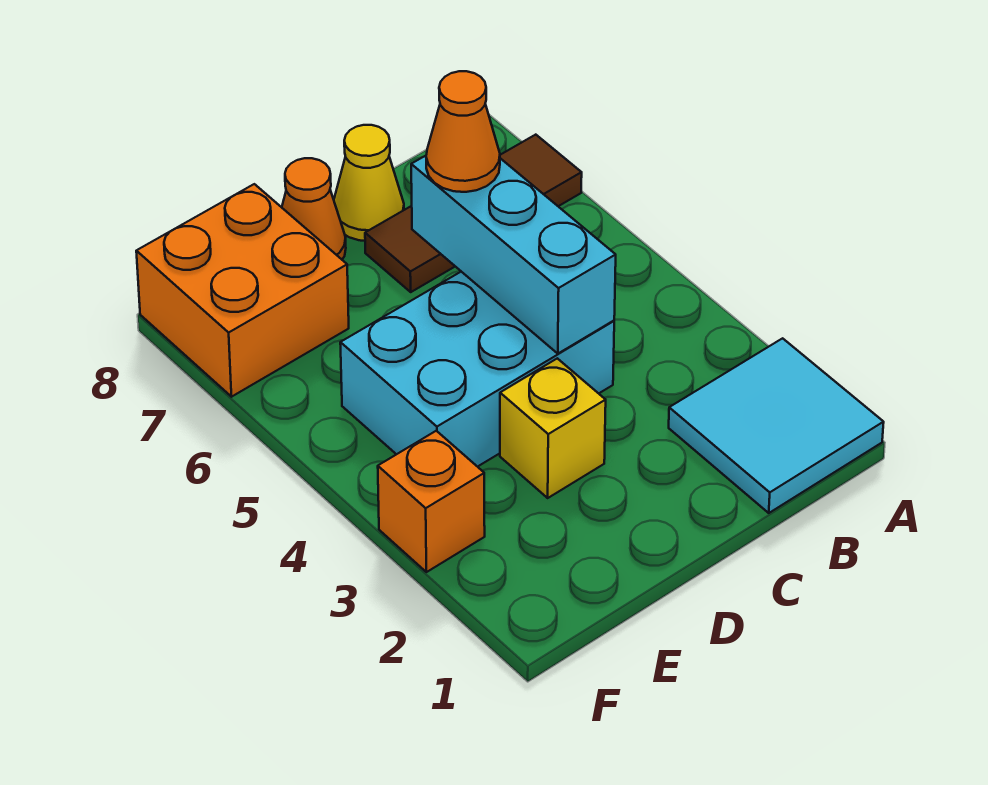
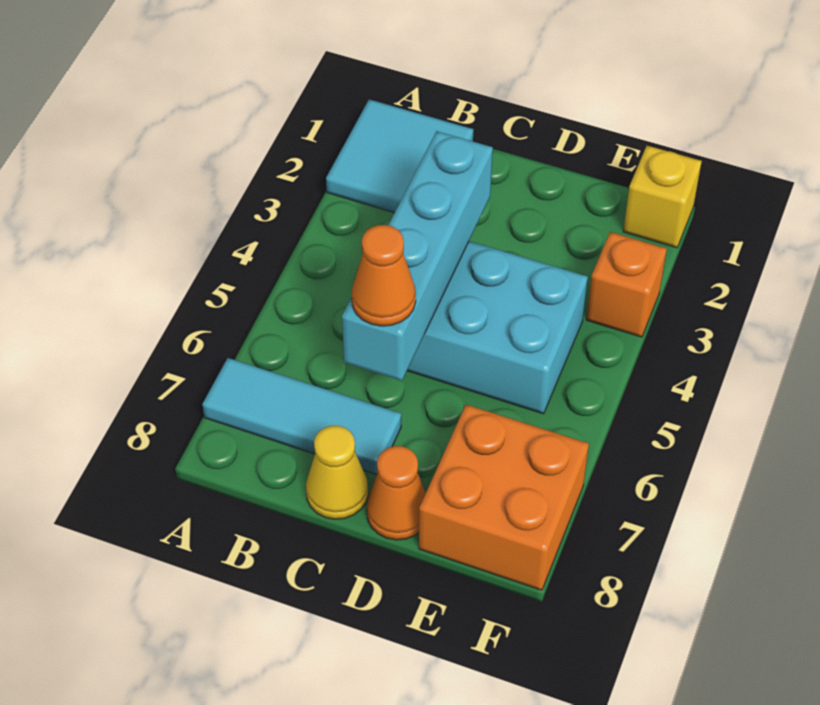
brown 1x3 tile [365,135,582,292] -> cyan 1x3 tile [202,358,401,475]
cyan 1x3 brick [411,156,616,354] -> cyan 1x4 brick [342,131,493,381]
yellow 1x1 brick [500,358,606,498] -> yellow 1x1 brick moved to [623,146,702,248]

